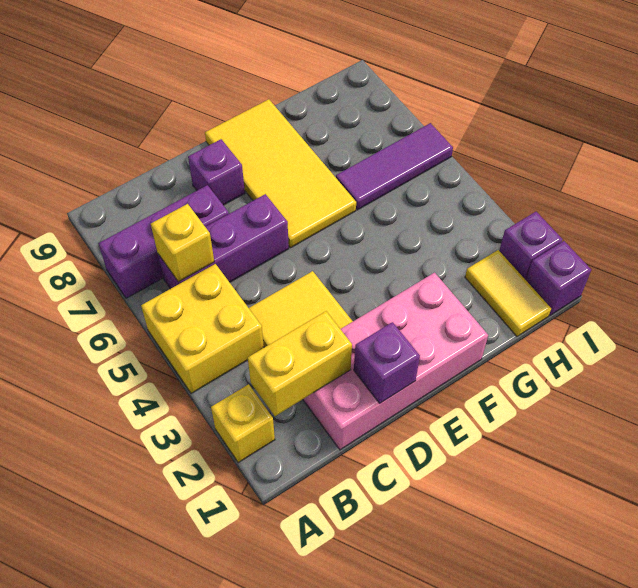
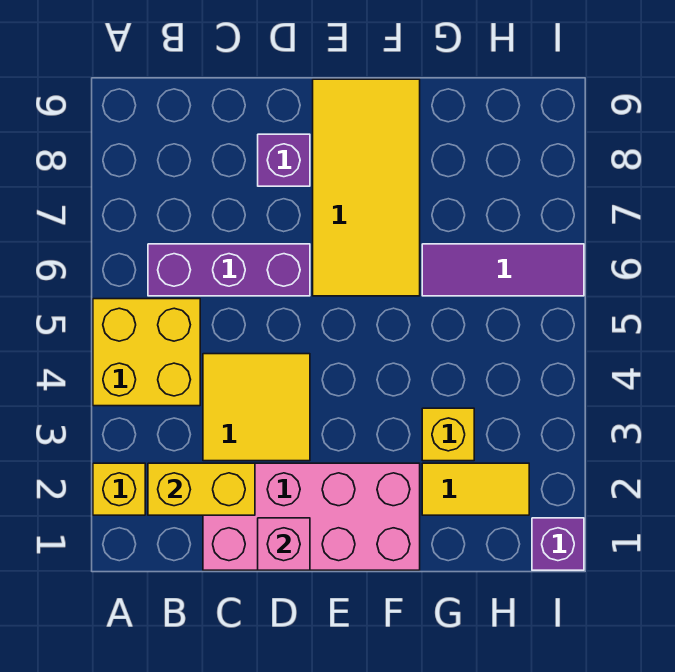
purple 1x3 brick [98,185,229,298] -> none
yellow 1x1 brick [151,204,214,282] -> yellow 1x1 brick moved to [422,408,474,461]
purple 1x1 brick [354,322,420,403] -> pink 1x1 brick [258,518,310,570]
yellow 1x2 tile [465,250,551,336] -> yellow 1x2 tile turned to [422,463,529,515]
purple 1x1 brick [499,212,563,280] -> none

